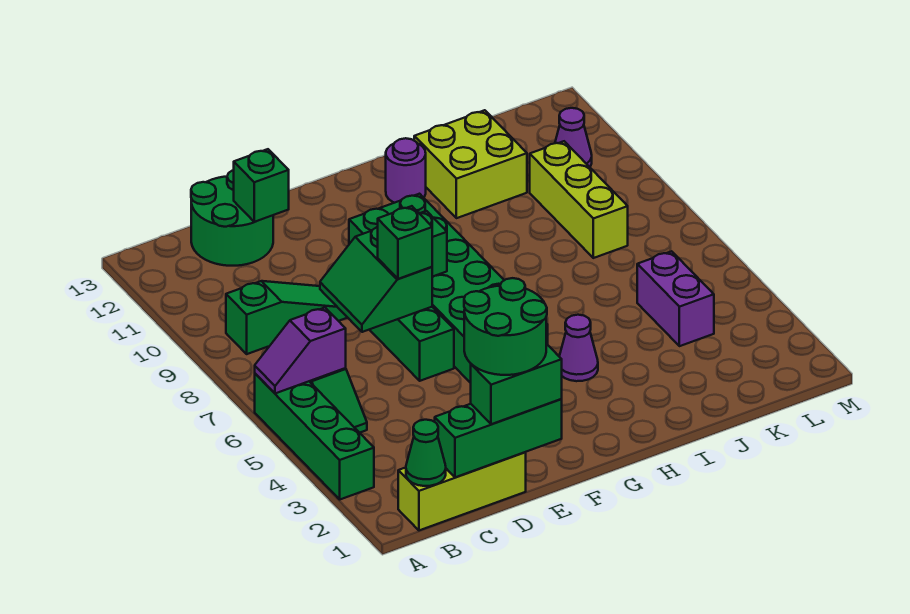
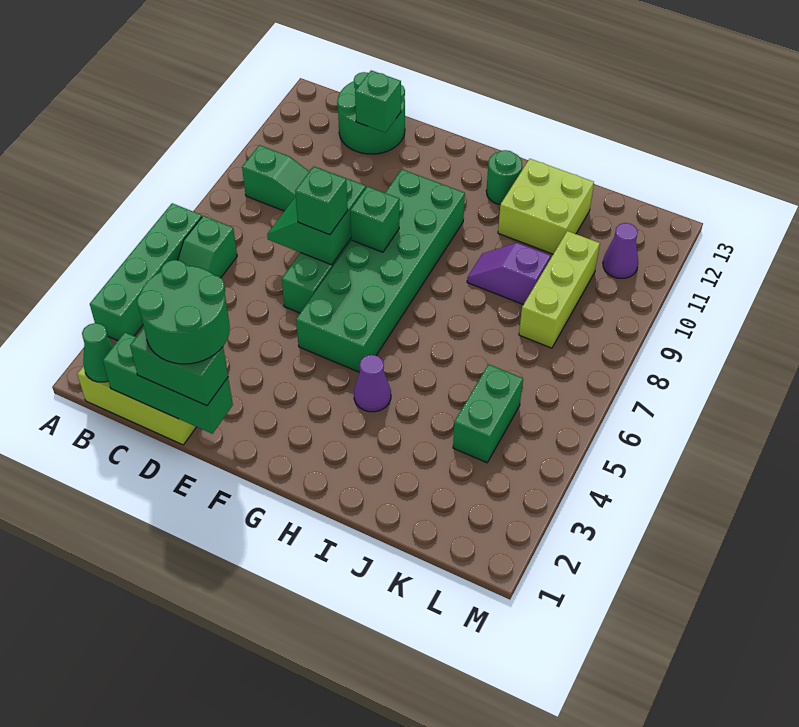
purple 1x2 slope [255,308,346,393] -> purple 1x2 slope moved to [467,243,550,305]
purple 1x1 round brick [386,138,426,203] -> green 1x1 round brick [486,150,522,204]
purple 1x2 brick [637,251,714,346] -> green 1x2 brick [453,364,523,463]

